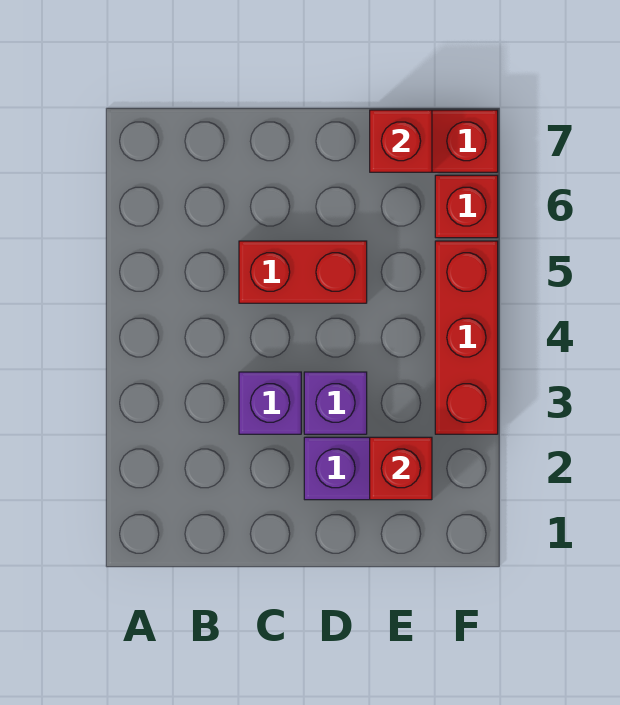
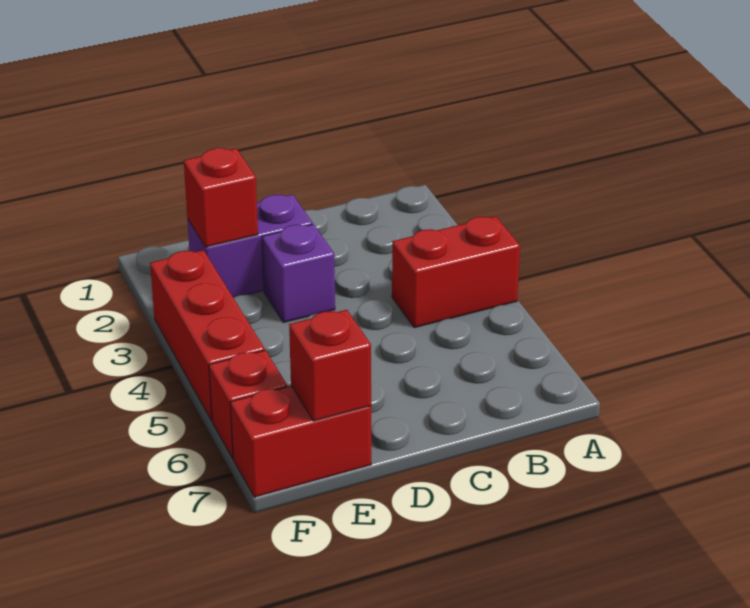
purple 1x1 brick [239,372,301,434] -> none
red 1x2 brick [239,241,367,303] -> red 1x2 brick moved to [392,216,520,328]

